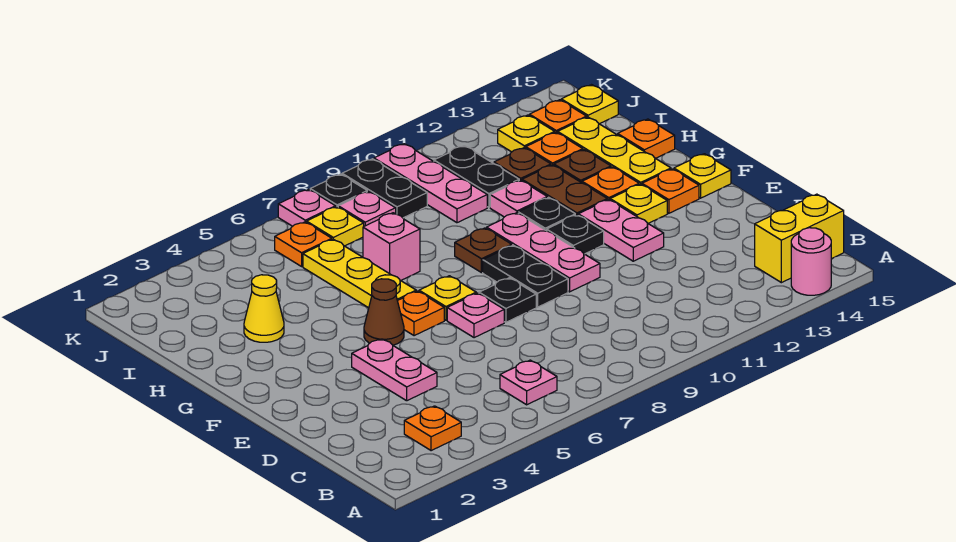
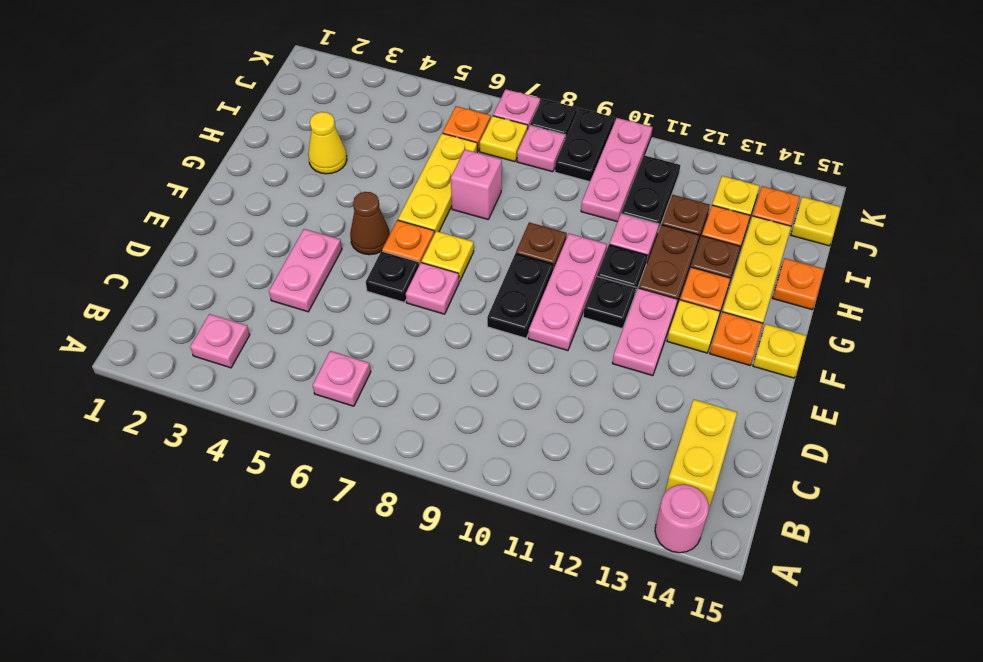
orange 1x1 plate [404,406,461,451] -> pink 1x1 plate [190,314,250,368]
yellow 1x2 brick [755,194,844,283] -> yellow 1x2 brick turned to [665,399,737,508]
black 1x1 plate [479,278,536,322] -> black 1x1 plate moved to [366,251,419,302]

